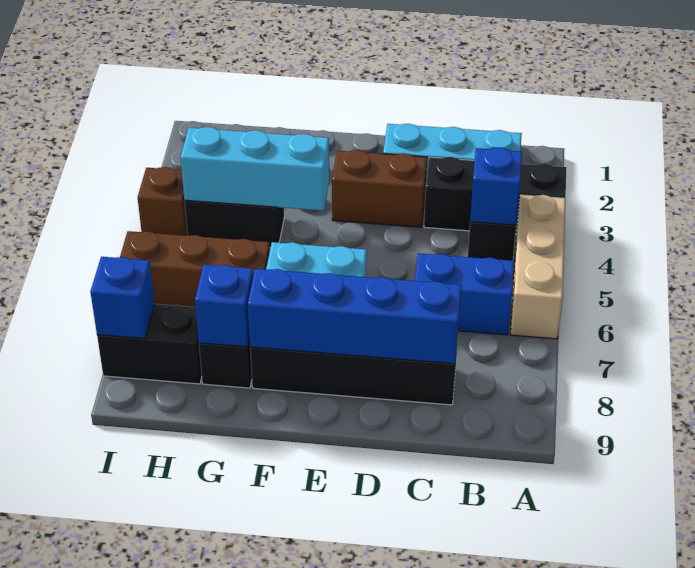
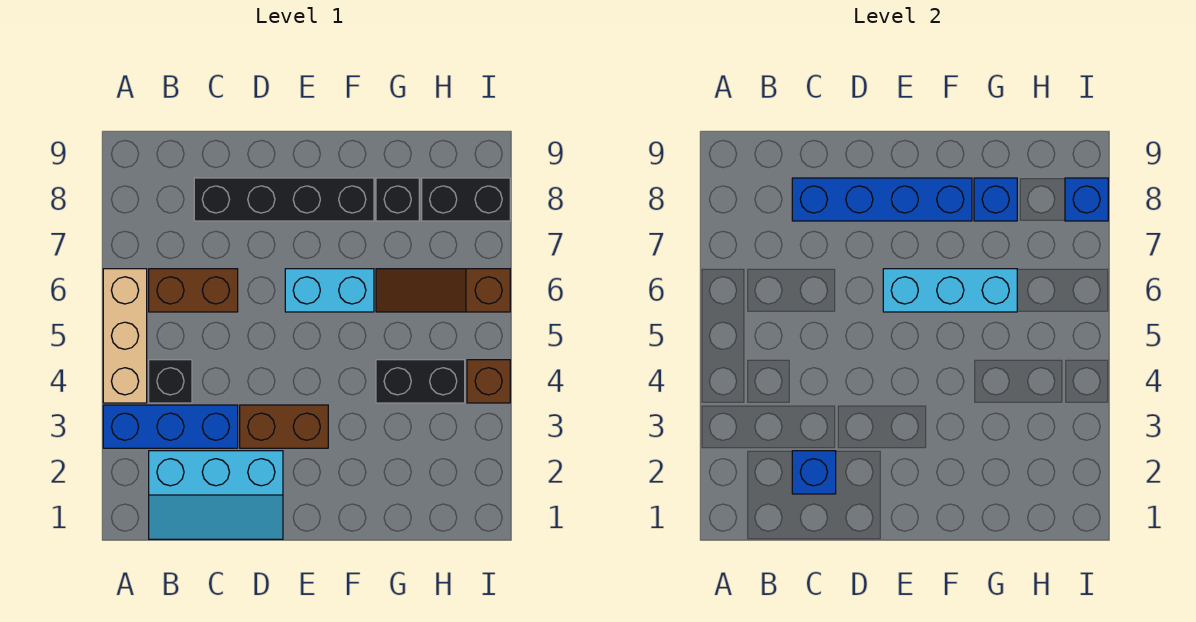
black 1x3 brick [424,157,567,234] -> blue 1x3 brick [103,405,238,448]
blue 1x1 brick [470,148,522,225] -> blue 1x1 brick moved to [792,451,836,494]
blue 1x2 brick [415,253,514,335] -> brown 1x2 brick [149,269,238,312]
cyan 1x3 brick [180,127,329,211] -> cyan 1x3 brick moved to [883,269,1017,312]
brown 1x3 brick [120,231,270,307] -> brown 1x3 slope [376,269,510,312]

